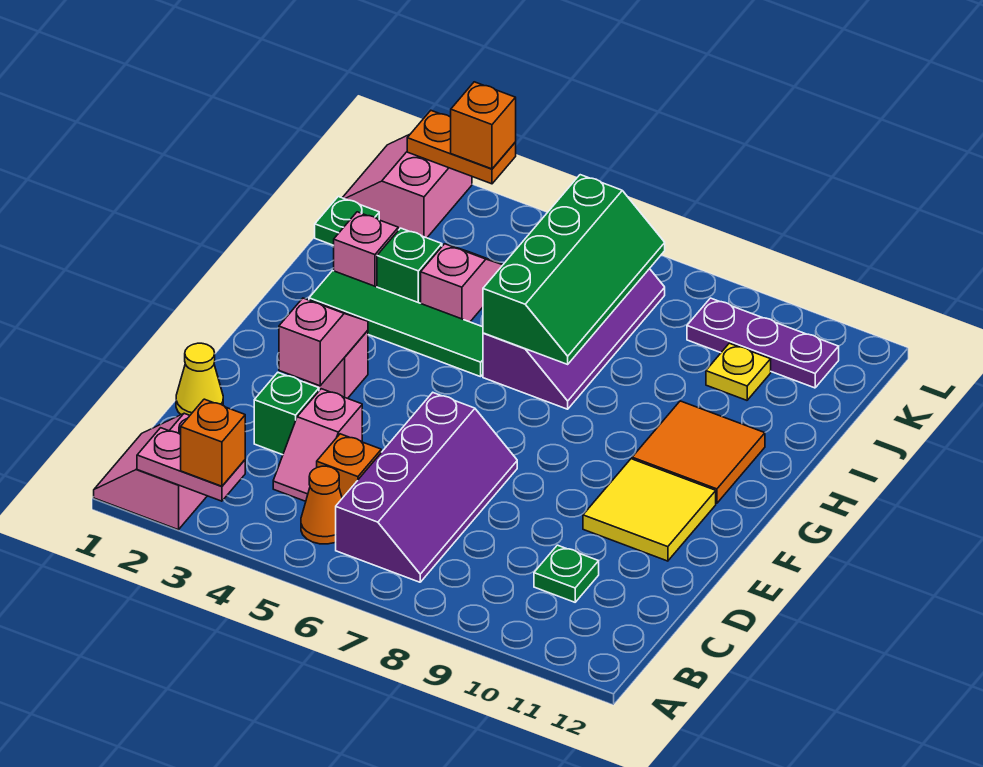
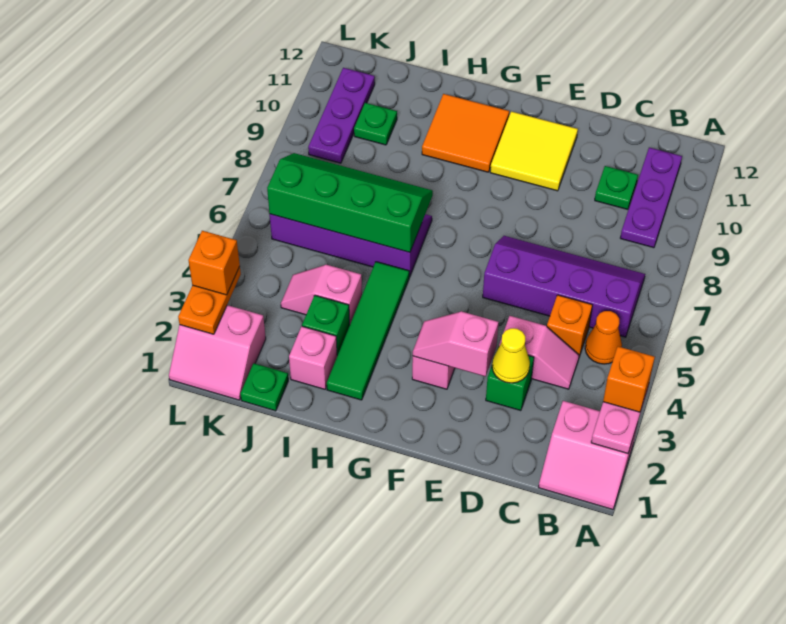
none -> purple 1x3 plate [620,148,682,248]
yellow 1x1 cone [176,343,223,415] -> yellow 1x1 cone moved to [492,328,530,383]
yellow 1x1 plate [706,343,771,400] -> green 1x1 plate [354,103,397,145]

